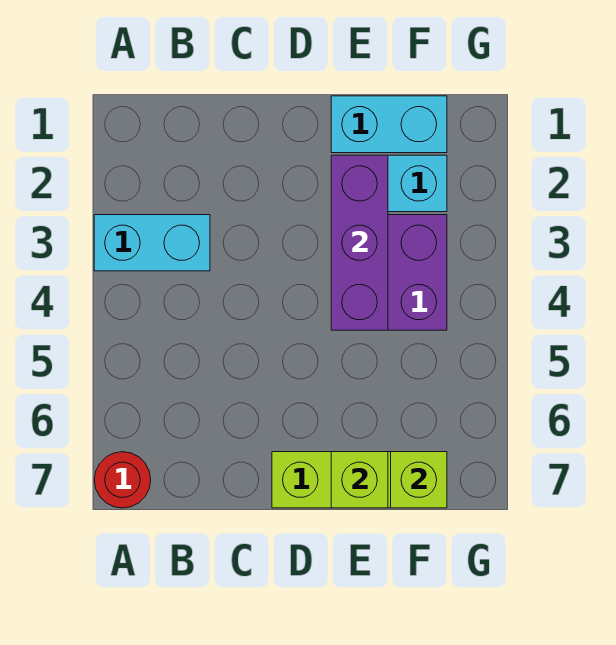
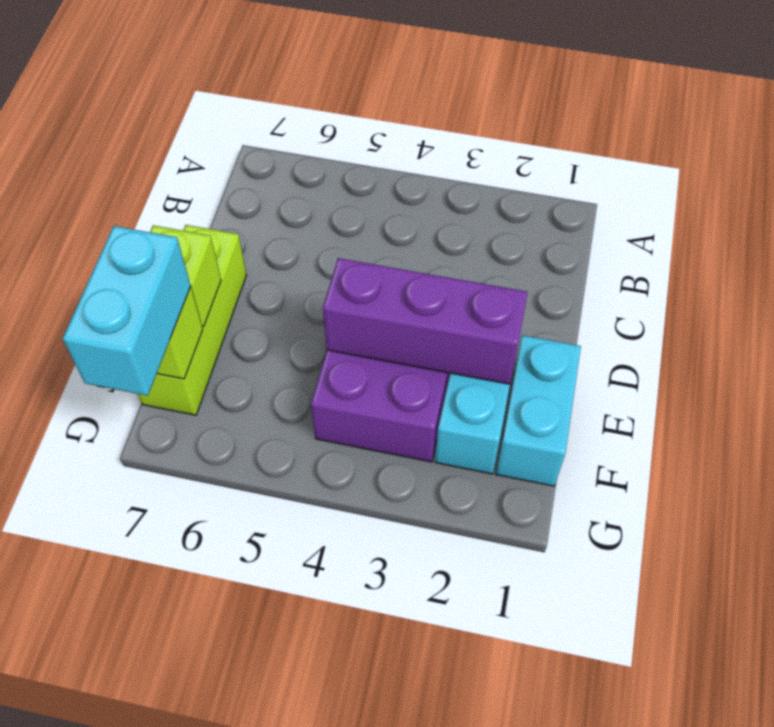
cyan 1x2 brick [94,215,210,271] -> cyan 1x2 brick moved to [63,226,191,396]
red 1x1 round brick [94,452,151,508] -> none

